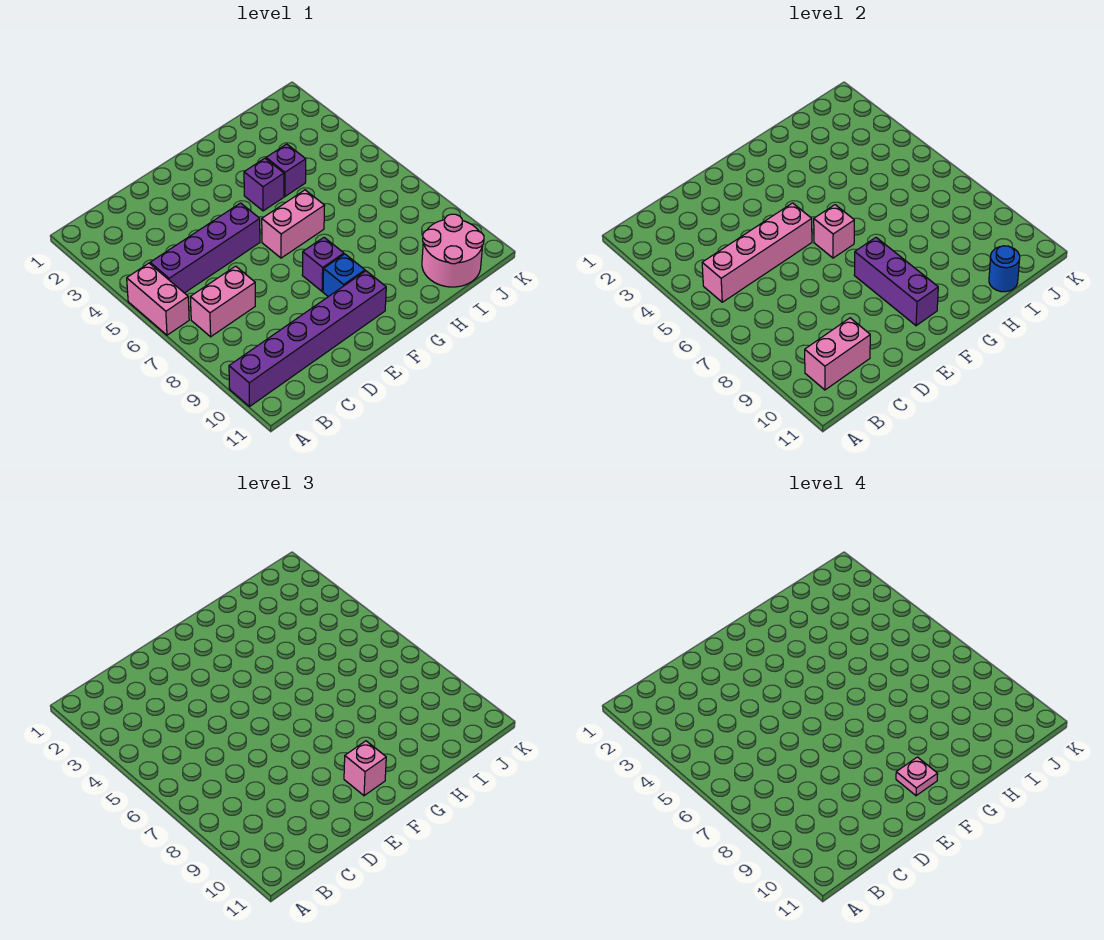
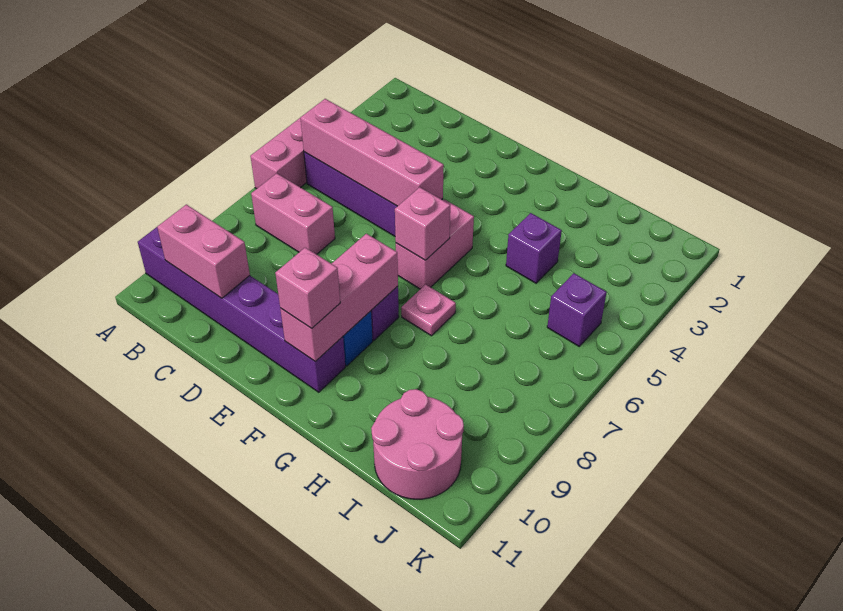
pink 1x2 brick [262,190,325,258] -> pink 1x2 brick turned to [396,200,474,289]
purple 1x3 brick [854,238,938,326] -> pink 1x3 brick [280,234,398,362]
pink 1x1 plate [896,757,938,796] -> pink 1x1 plate moved to [401,284,456,336]
purple 1x1 brick [244,158,284,211] -> purple 1x1 brick moved to [547,273,607,346]
blue 1x1 round brick [989,246,1020,292] -> none

